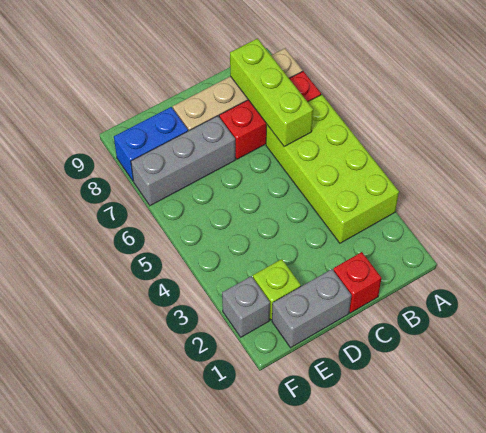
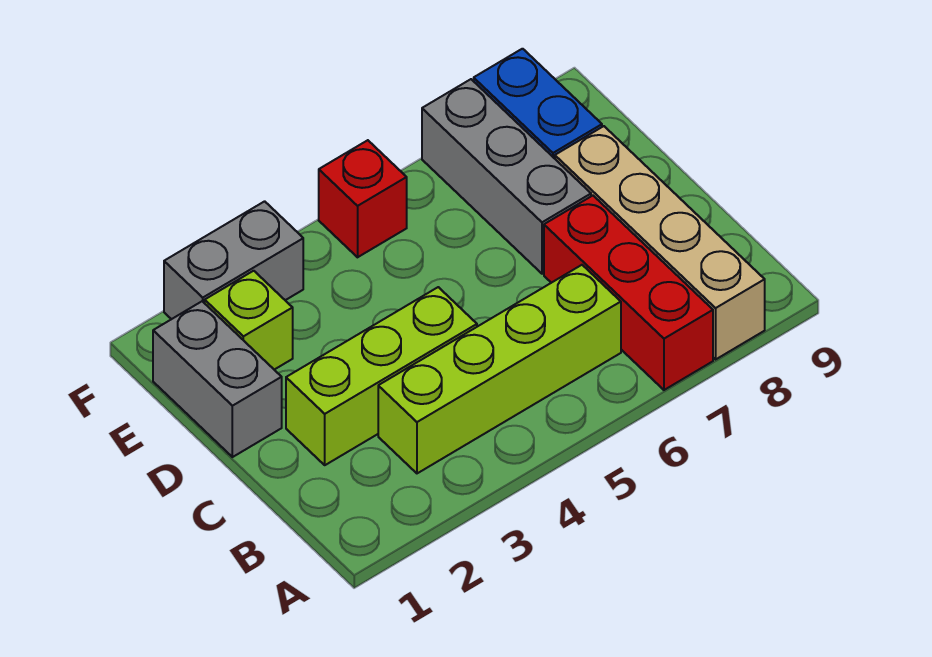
lime 2x4 brick [266,95,399,243] -> lime 1x4 brick [378,265,621,473]
lime 1x3 brick [230,39,313,146] -> lime 1x3 brick moved to [286,287,477,465]
red 1x1 brick [333,252,381,313] -> red 1x1 brick moved to [319,140,407,257]
grey 1x1 brick [222,276,270,337] -> grey 1x2 brick [164,201,303,319]

